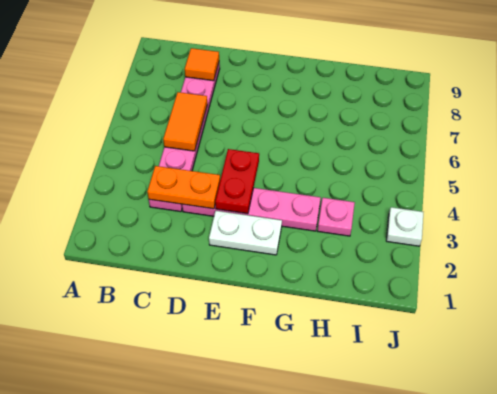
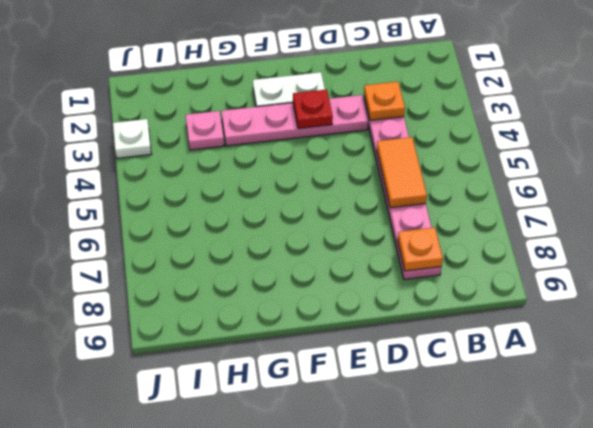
orange 1x2 plate [147,166,220,209] -> orange 1x1 plate [364,82,405,120]
orange 1x1 tile [185,48,219,81] -> orange 1x1 plate [398,227,443,271]
red 1x2 plate [215,149,259,214] -> red 1x1 plate [293,89,333,129]

